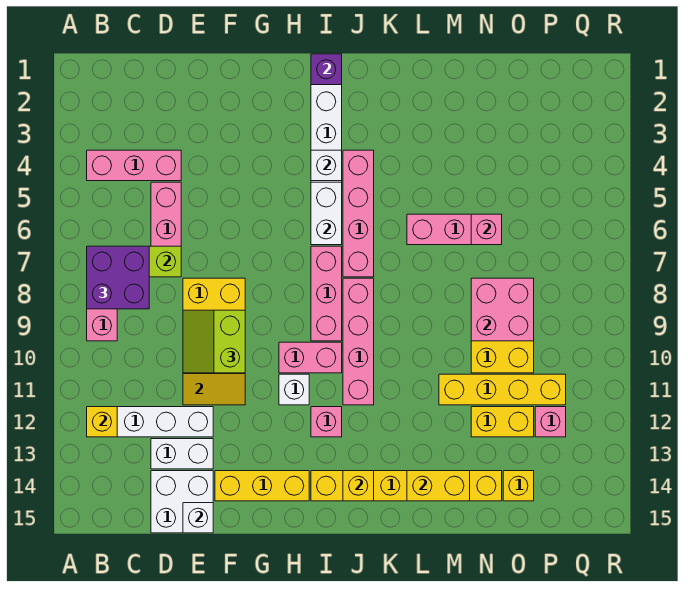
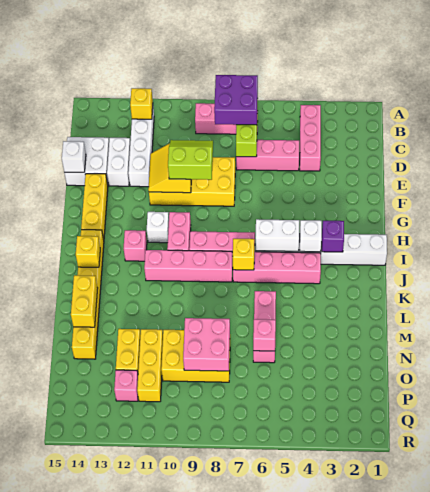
purple 1x1 brick [311,54,342,85] -> purple 1x1 brick moved to [322,221,344,252]
yellow 1x4 brick [439,374,566,405] -> yellow 1x3 brick [137,329,163,402]
yellow 1x1 brick [503,471,534,501] -> yellow 1x1 brick moved to [232,239,254,270]

